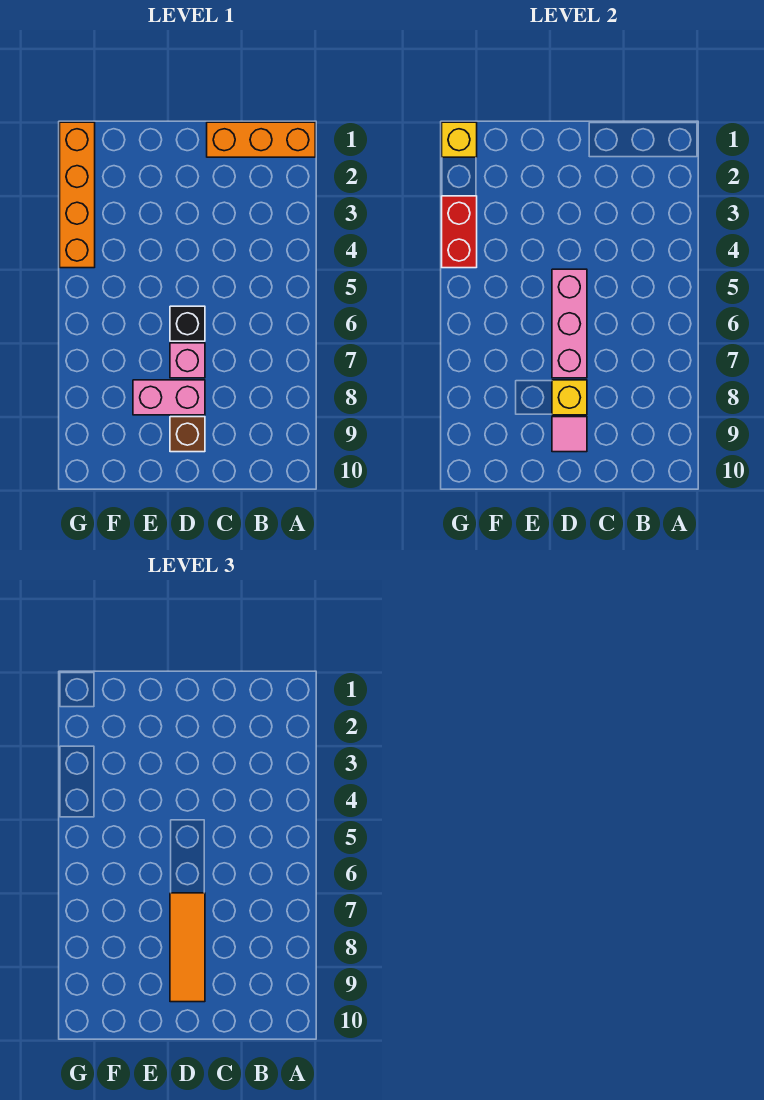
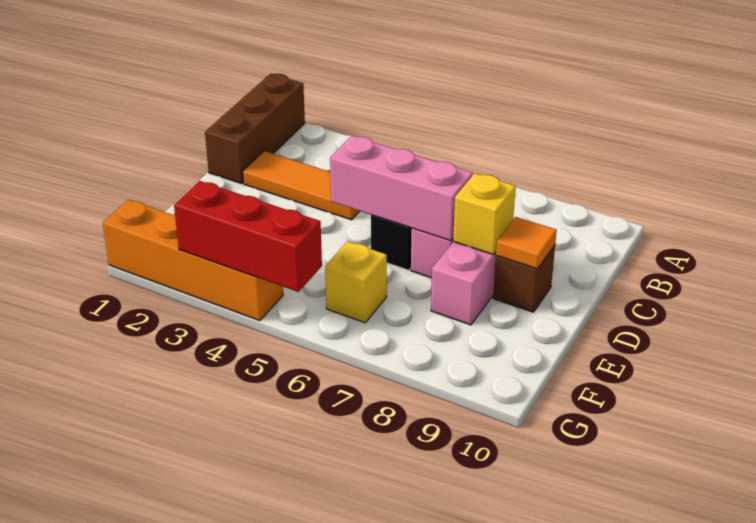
orange 1x3 brick [207,122,315,157] -> brown 1x3 brick [205,74,305,184]
orange 1x3 tile [170,893,205,1002] -> orange 1x3 tile moved to [243,151,360,220]
pink 1x1 tile [552,417,587,452] -> orange 1x1 tile [496,217,557,269]
yellow 1x1 brick [442,122,477,157] -> yellow 1x1 brick moved to [325,241,387,323]
red 1x2 brick [442,196,477,268] -> red 1x3 brick [174,181,322,292]

